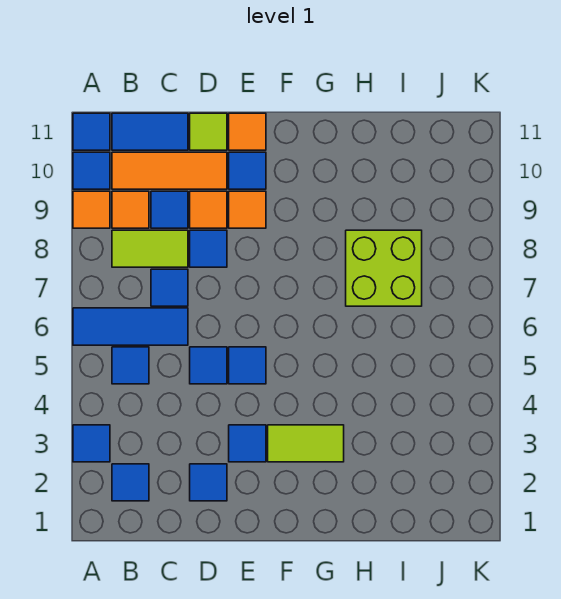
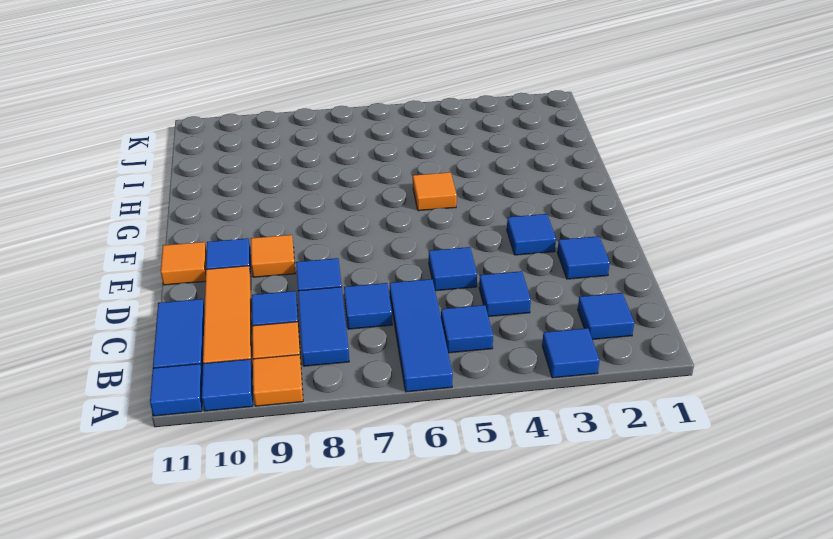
lime 1x2 tile [112,230,188,267] -> blue 1x2 tile [298,287,349,366]
orange 1x1 tile [190,191,227,228] -> orange 1x1 tile moved to [413,172,457,211]
lime 1x1 tile [190,113,227,150] -> none
blue 1x1 tile [229,347,266,384] -> blue 1x1 tile moved to [479,271,531,317]
lime 1x2 tile [268,425,344,462] -> none
lime 2x2 brick [346,230,422,306] -> none

